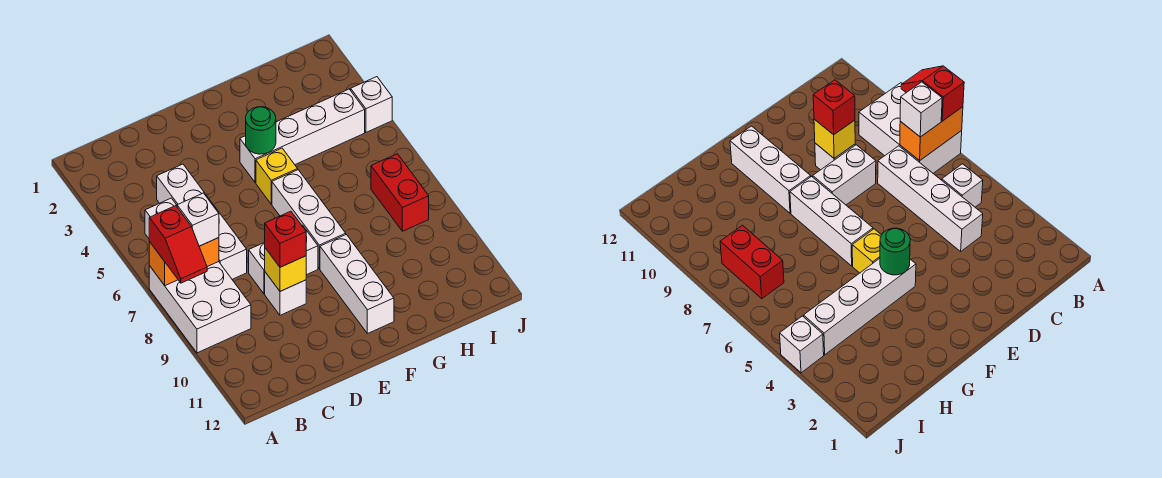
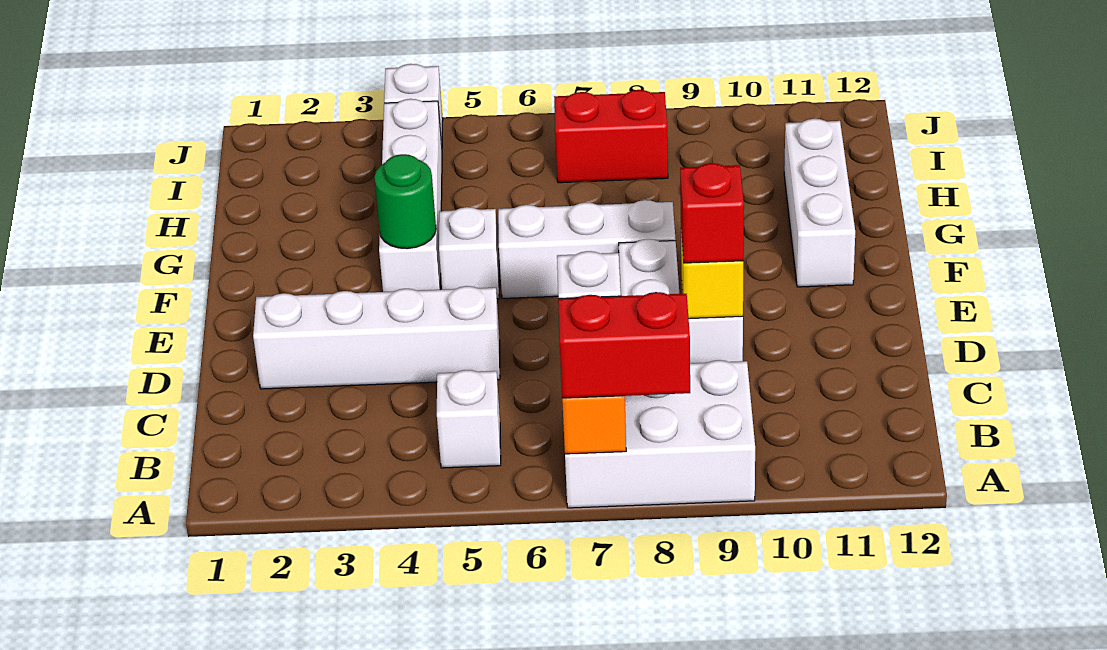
red 1x2 slope [149,206,207,283] -> red 1x2 brick [558,292,690,398]
white 1x4 brick [157,164,247,279] -> white 1x4 brick moved to [253,286,500,389]
yellow 1x1 brick [256,148,298,204] -> white 1x1 brick [439,207,499,299]
white 1x3 brick [320,234,394,334] -> white 1x3 brick turned to [784,119,855,287]

